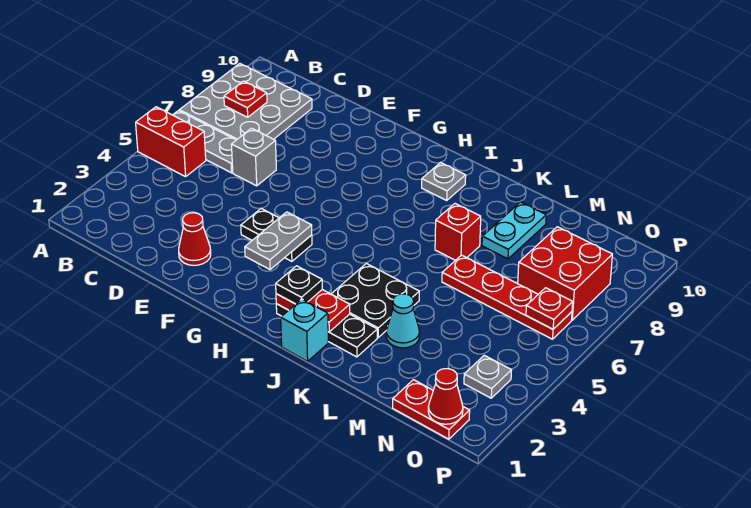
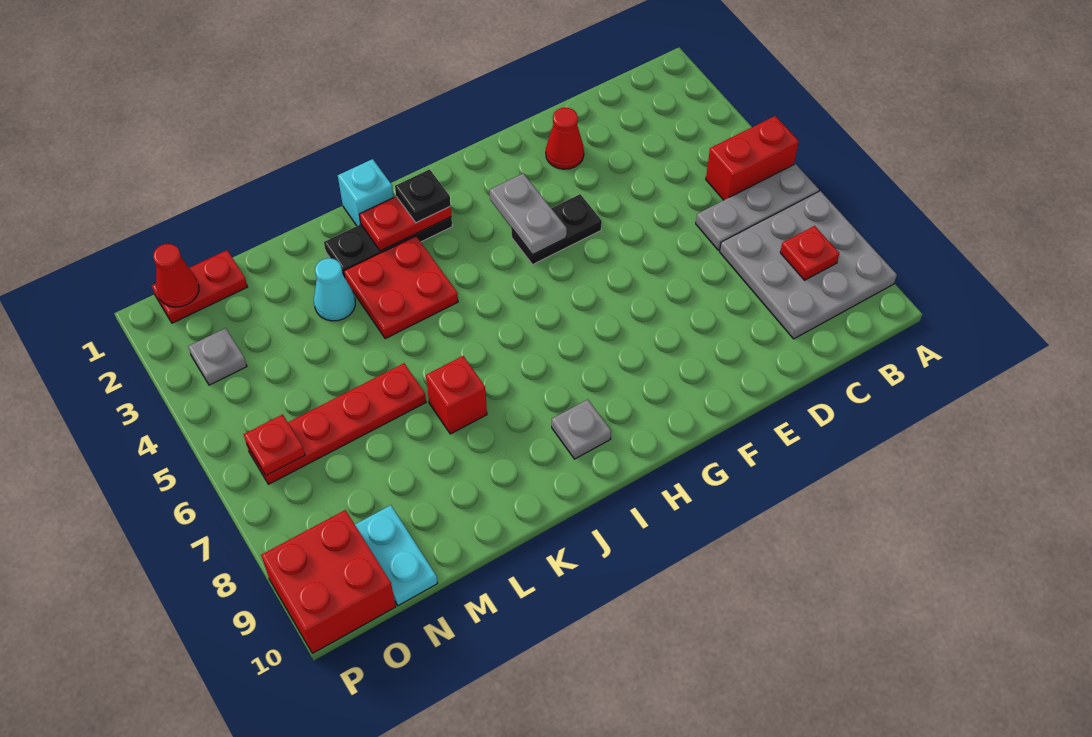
grey 1x1 brick [231,128,276,186] -> none
black 2x2 plate [331,263,419,337] -> red 2x2 plate [344,236,458,339]
cyan 1x2 plate [482,202,546,259] -> cyan 1x2 plate moved to [355,505,437,606]
red 2x2 brick [518,227,612,320] -> red 2x2 brick moved to [261,510,396,653]

